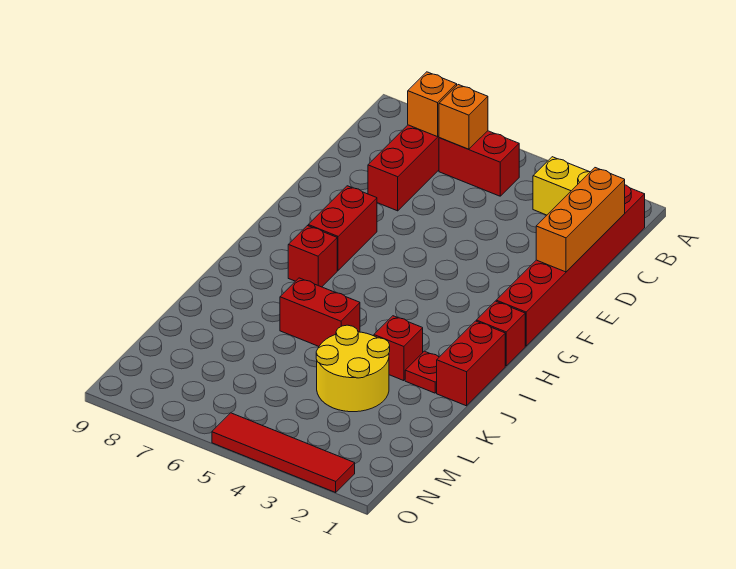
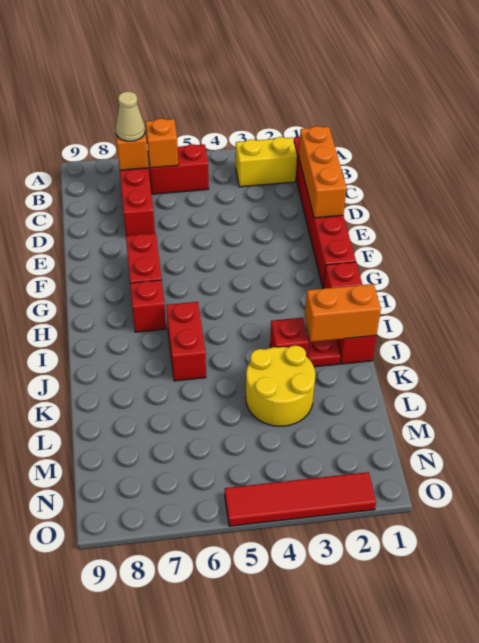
none -> tan 1x1 cone [115,91,145,141]
none -> orange 1x2 brick [305,284,381,342]
red 1x2 brick [280,278,360,346] -> red 1x2 brick turned to [166,302,206,381]

